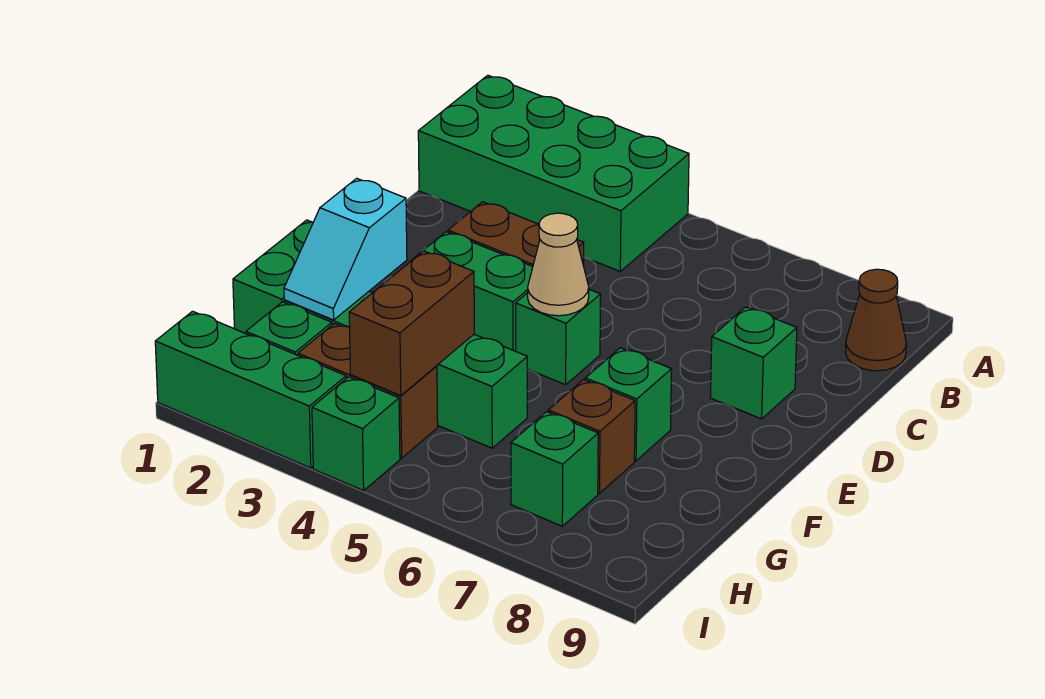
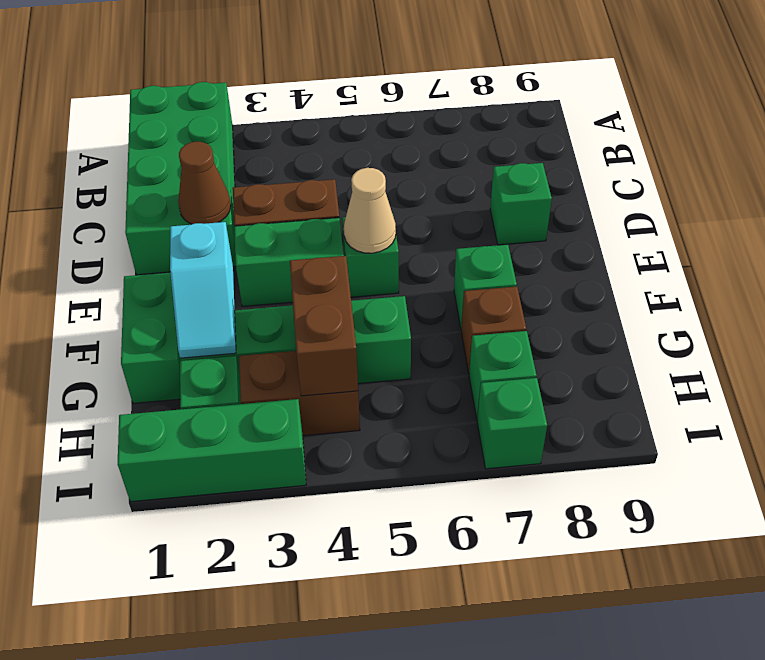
green 2x4 brick [418,75,689,271] -> green 2x4 brick turned to [125,82,236,275]
brown 1x1 cone [845,269,906,371] -> brown 1x1 cone moved to [178,142,231,224]
green 1x1 brick [312,377,400,491] -> green 1x1 brick moved to [477,378,547,469]

